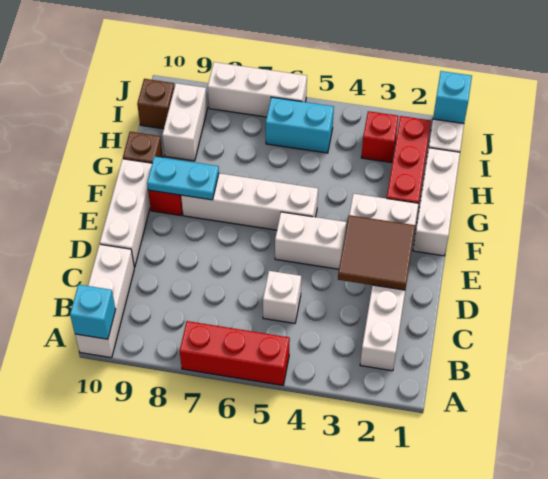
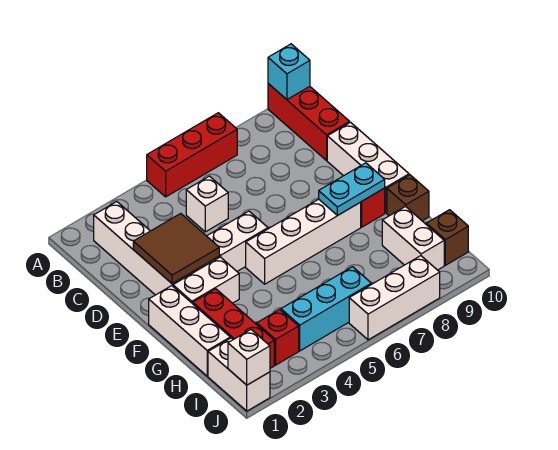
white 1x3 brick [75,244,135,358] -> red 1x3 brick [268,84,350,160]
cyan 1x2 brick [266,97,334,153] -> cyan 1x3 brick [281,267,371,351]
cyan 1x1 brick [433,71,472,124] -> white 1x1 brick [228,330,270,385]

